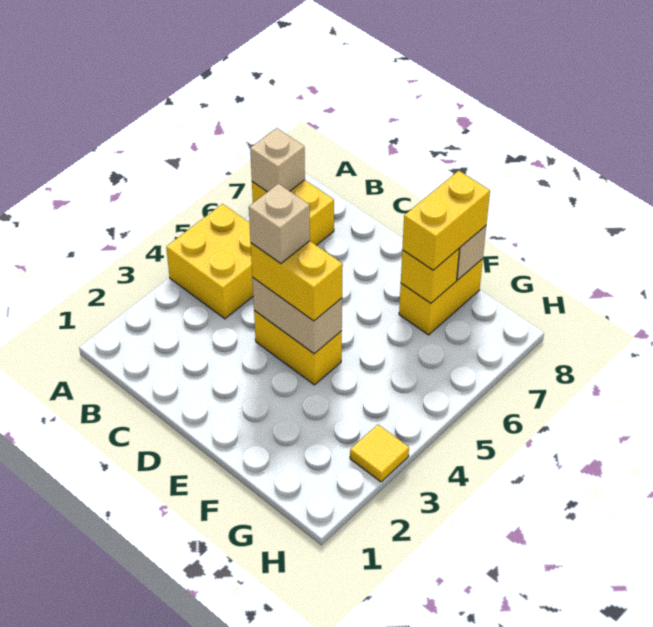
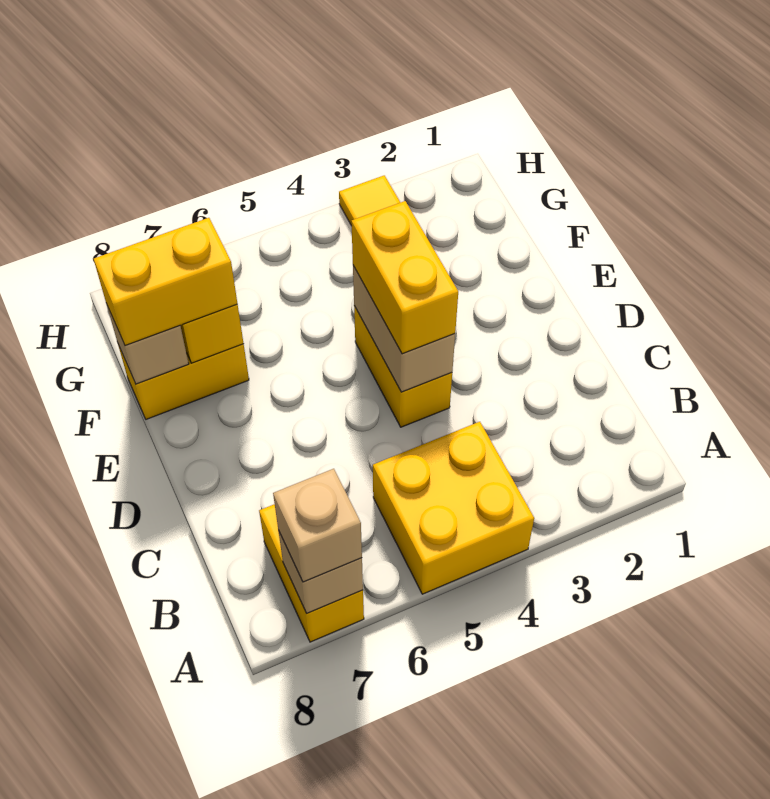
tan 1x1 brick [249,184,310,264] -> tan 1x1 brick moved to [273,469,362,582]

